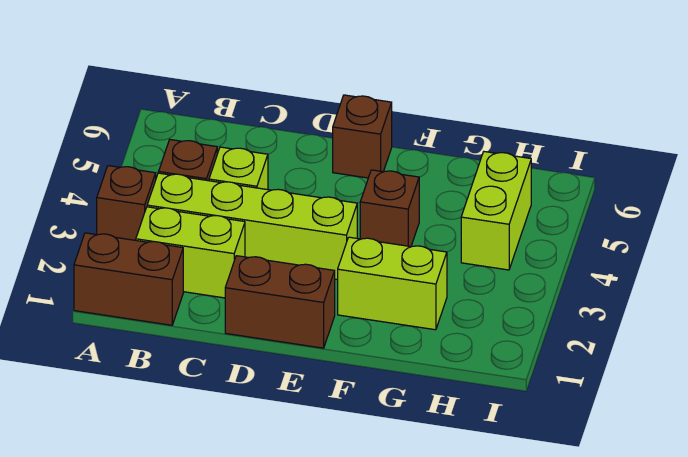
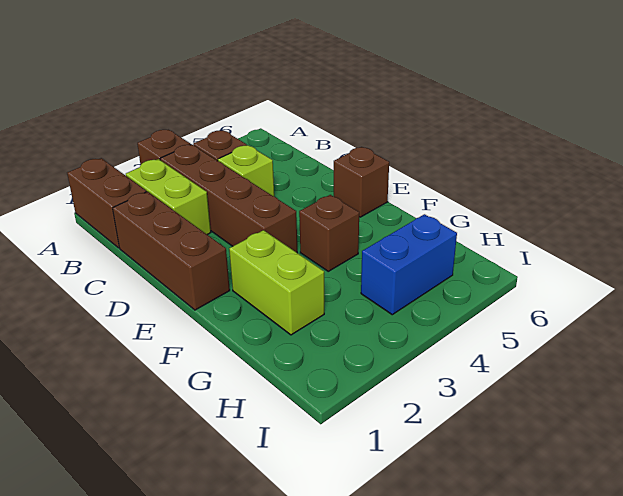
lime 1x4 brick [147,173,357,280] -> brown 1x4 brick [160,144,297,252]
brown 1x2 brick [225,256,335,348] -> brown 1x3 brick [113,192,230,310]
lime 1x2 brick [461,152,531,270] -> blue 1x2 brick [361,214,457,315]

